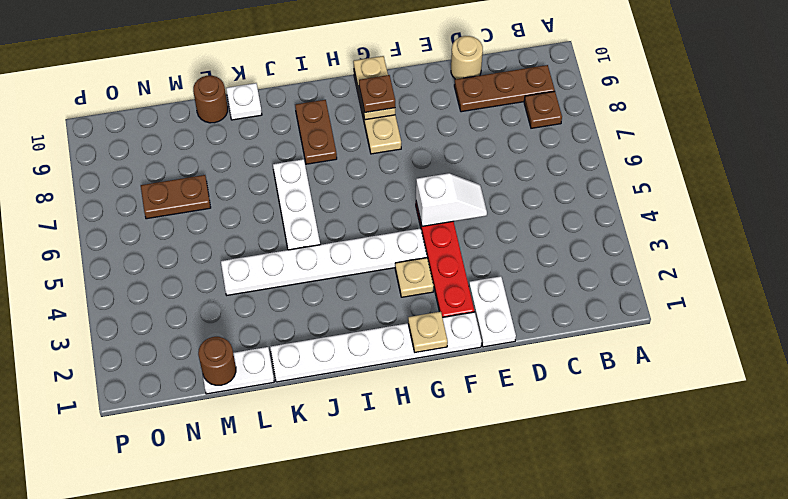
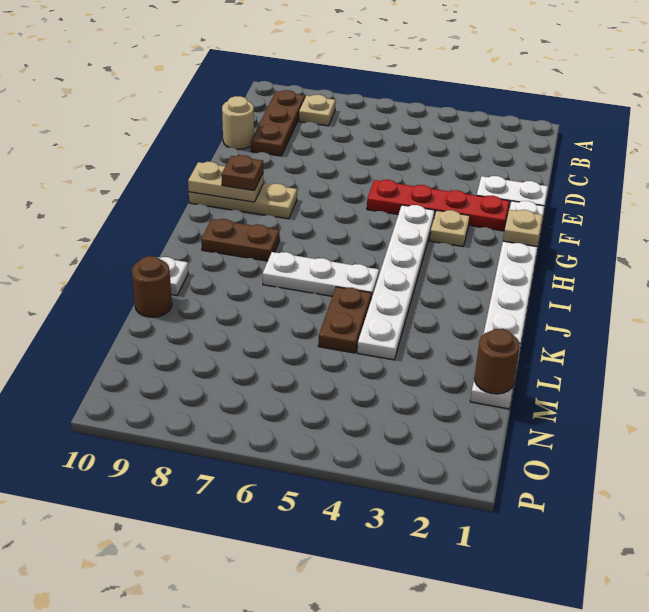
brown 1x1 plate [524,91,562,128] -> tan 1x1 plate [299,94,336,126]
white 1x2 slope [416,173,487,226] -> none
brown 1x2 plate [141,175,211,219] -> brown 1x2 plate moved to [318,287,372,353]

